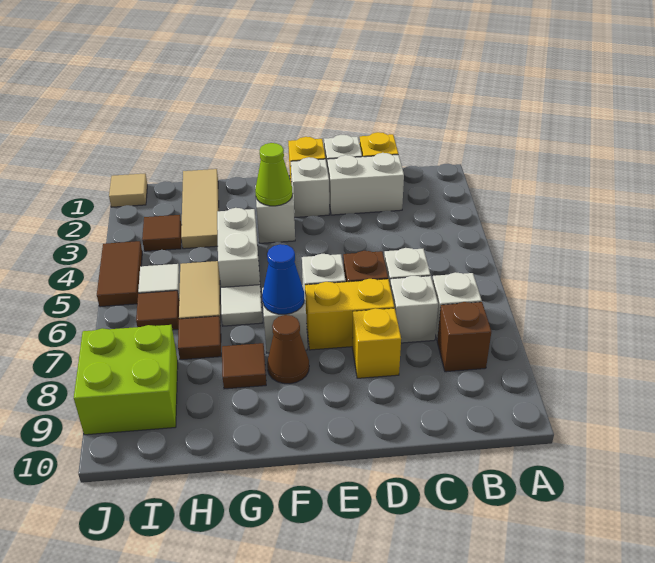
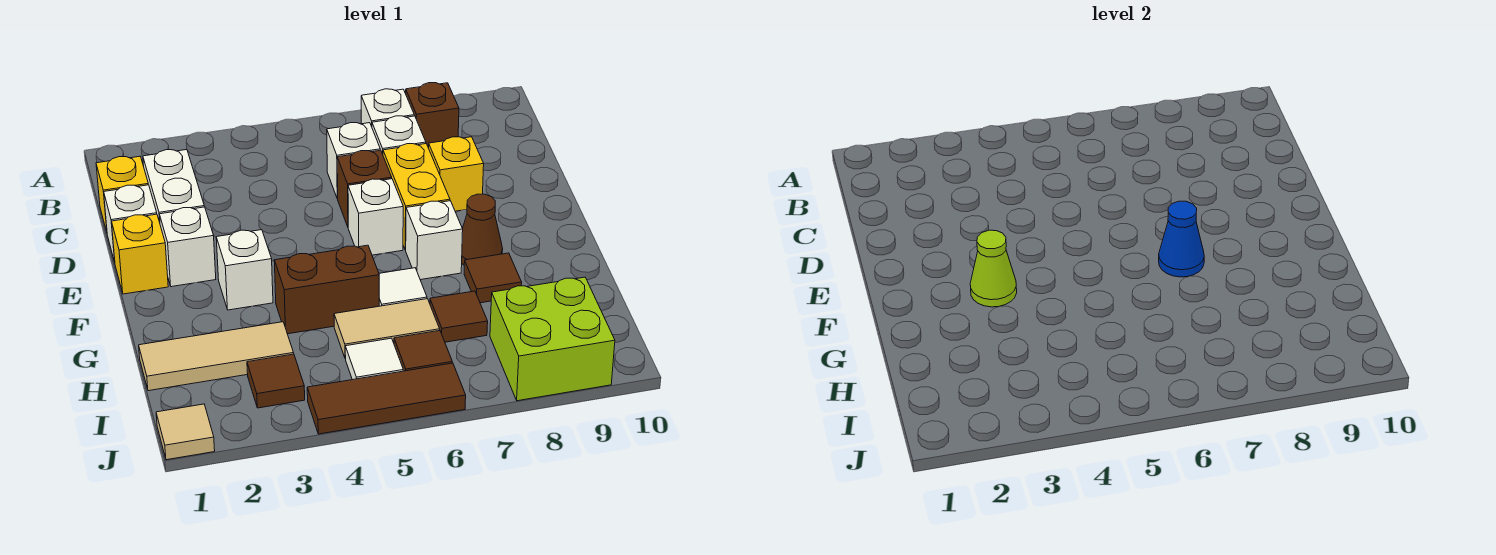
white 1x2 brick [217,208,260,287] -> brown 1x2 brick [274,245,379,334]
brown 1x2 tile [97,241,142,307] -> brown 1x3 tile [307,363,466,434]

